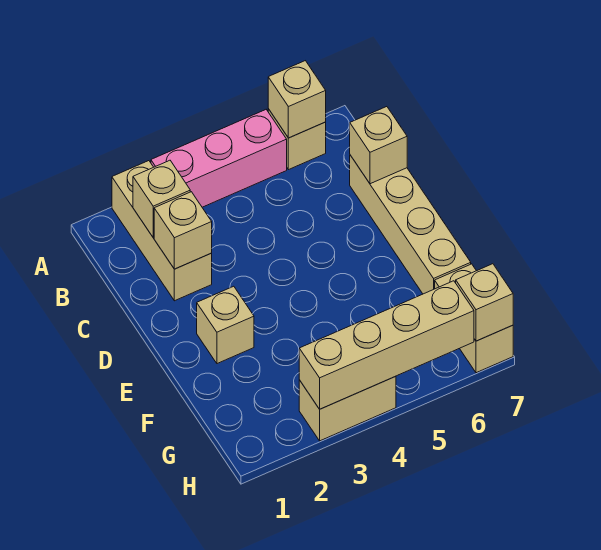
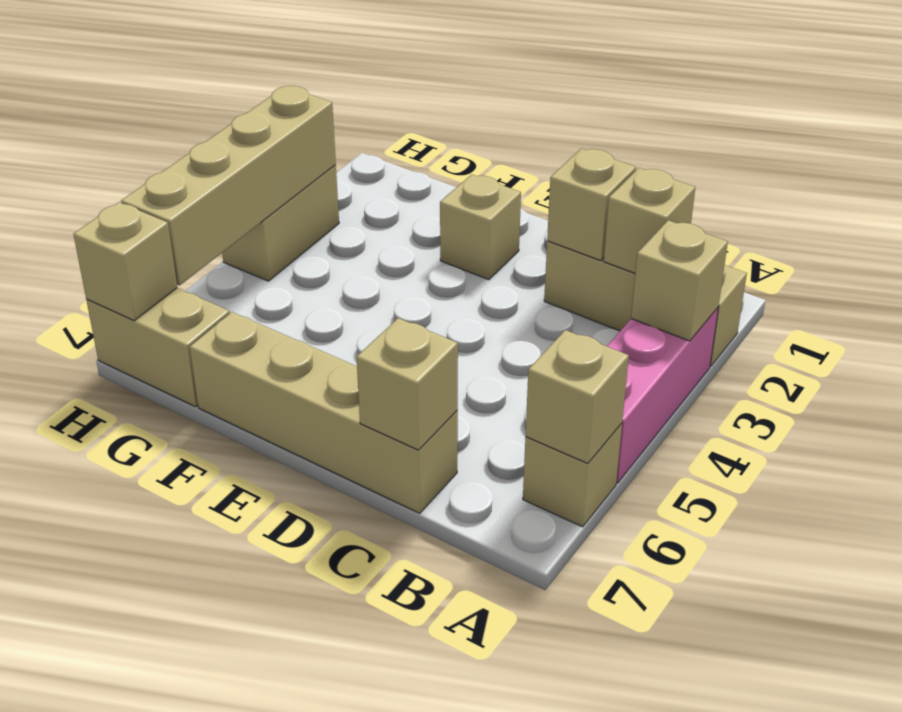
none -> tan 1x1 brick [631,220,728,341]

